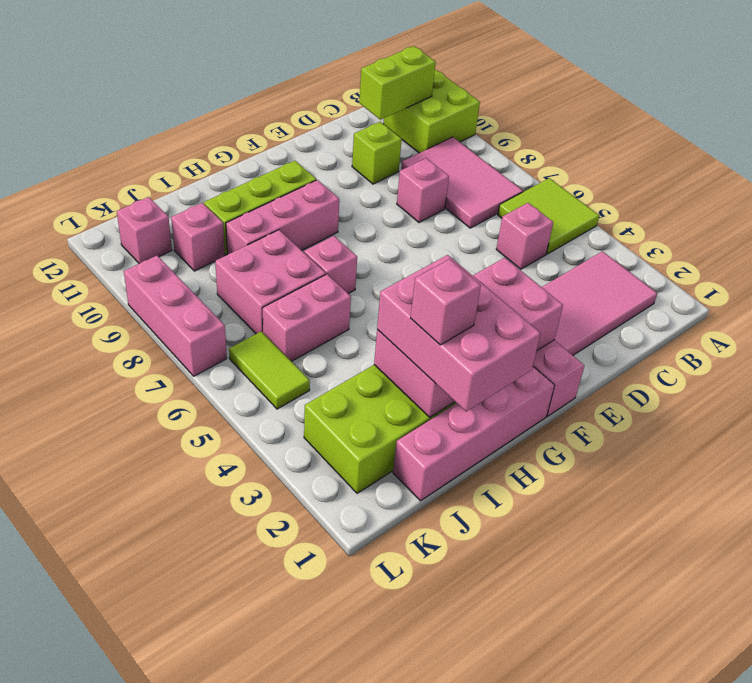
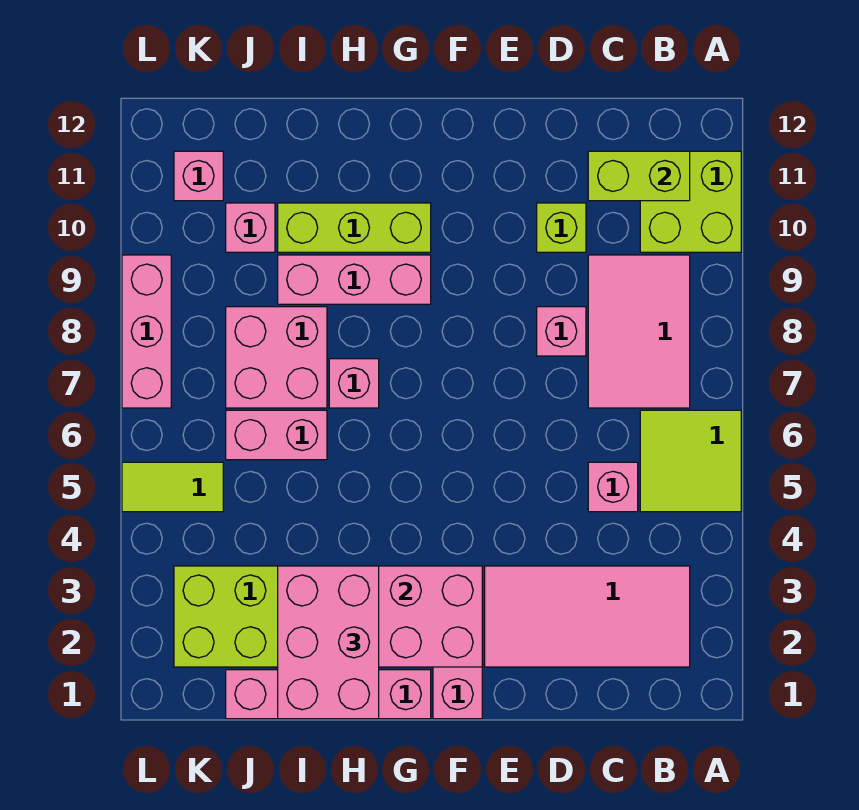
pink 1x1 brick [411,259,481,345] -> none
lime 1x2 tile [229,331,310,409] -> lime 1x2 tile turned to [122,462,223,512]

